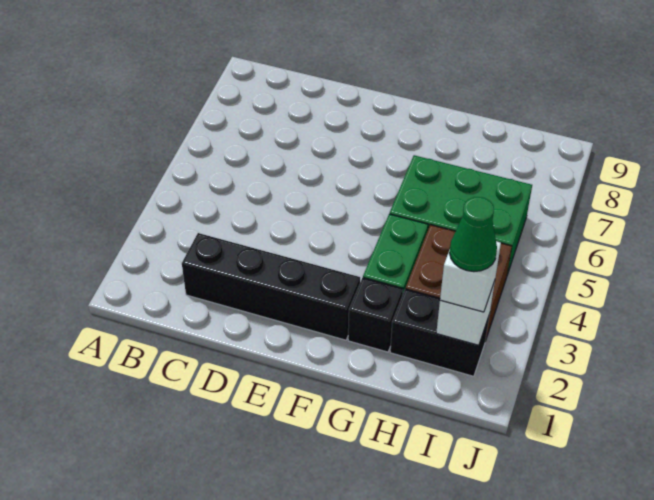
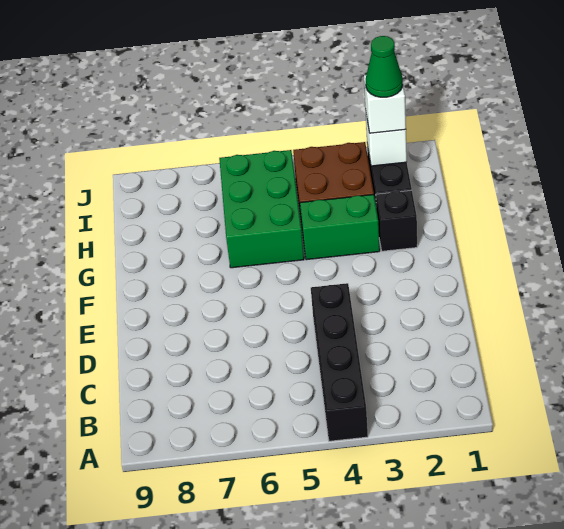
black 1x4 brick [182,233,360,340] -> black 1x4 brick moved to [311,283,368,441]

